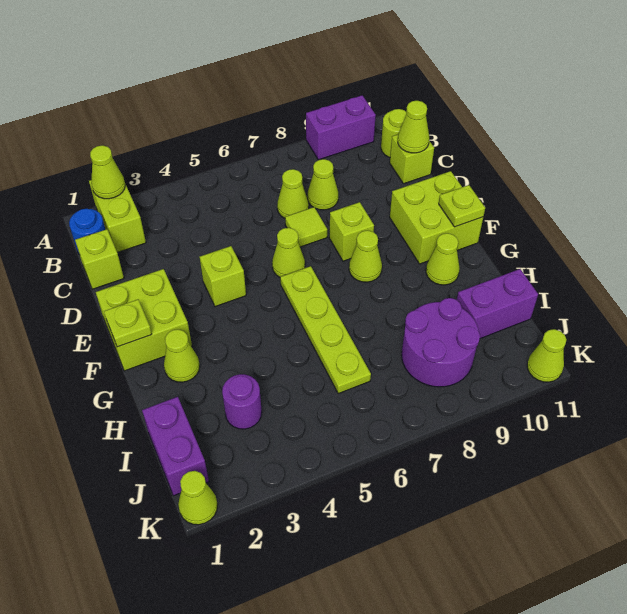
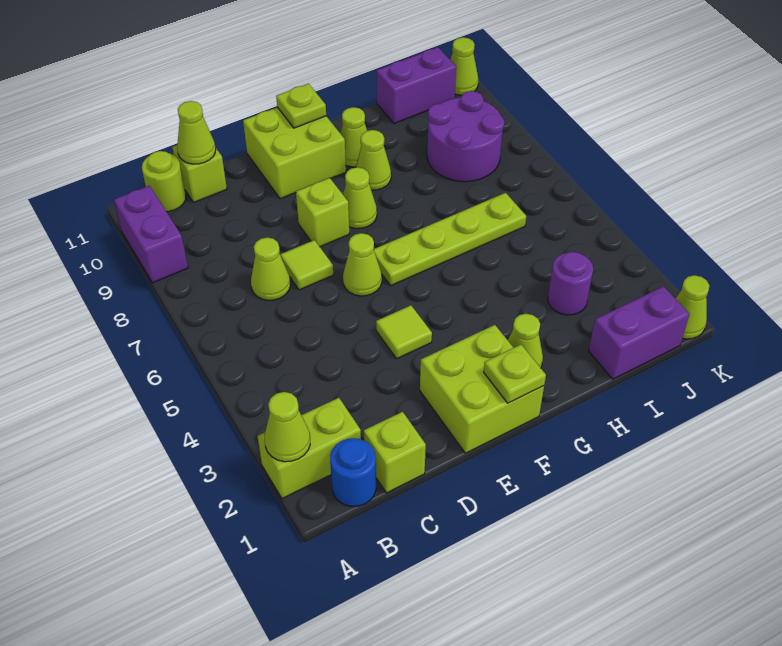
lime 1x1 cone [308,159,338,210] -> lime 1x1 cone moved to [356,130,391,190]
lime 1x1 brick [200,246,246,307] -> lime 1x1 tile [376,305,432,358]
purple 1x2 brick [457,269,538,339] -> purple 1x2 brick turned to [376,47,456,124]

